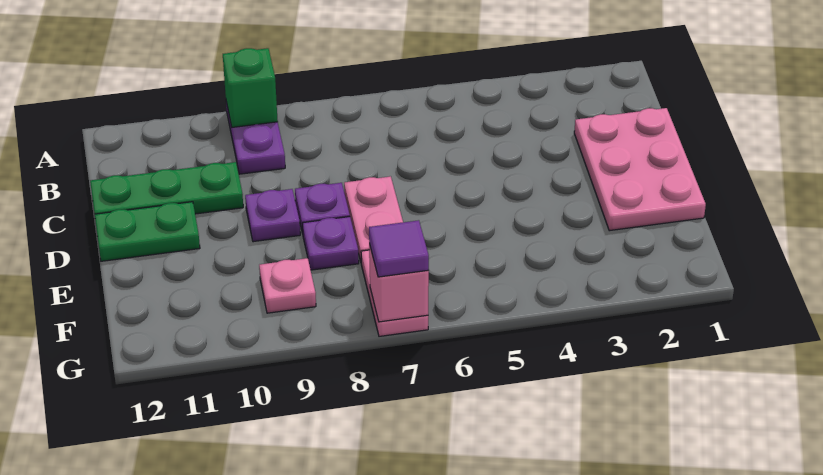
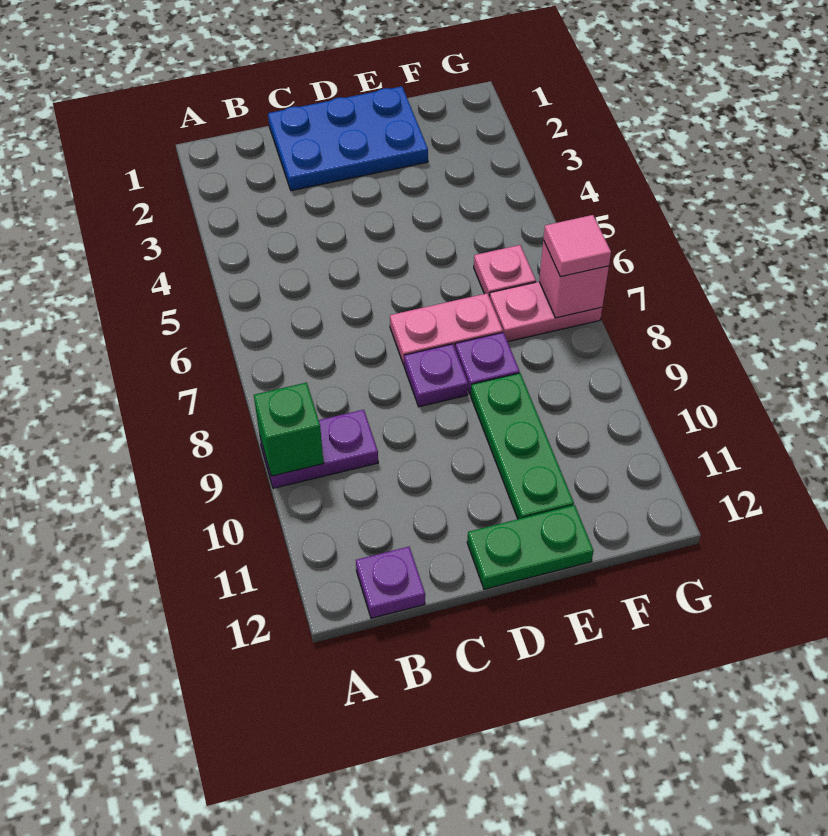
pink 2x3 plate [574,108,706,231] -> blue 2x3 plate [268,86,428,191]
green 1x3 plate [90,162,243,214] -> green 1x3 plate moved to [471,373,574,519]
purple 1x1 plate [245,189,300,242] -> purple 1x1 plate moved to [356,547,425,618]
green 1x2 plate [95,202,200,261] -> green 1x2 plate turned to [467,505,593,589]
pink 1x1 plate [259,258,316,313] -> pink 1x1 plate moved to [474,245,536,298]
purple 1x1 tile [369,220,429,277] -> pink 1x1 tile [543,215,611,277]

